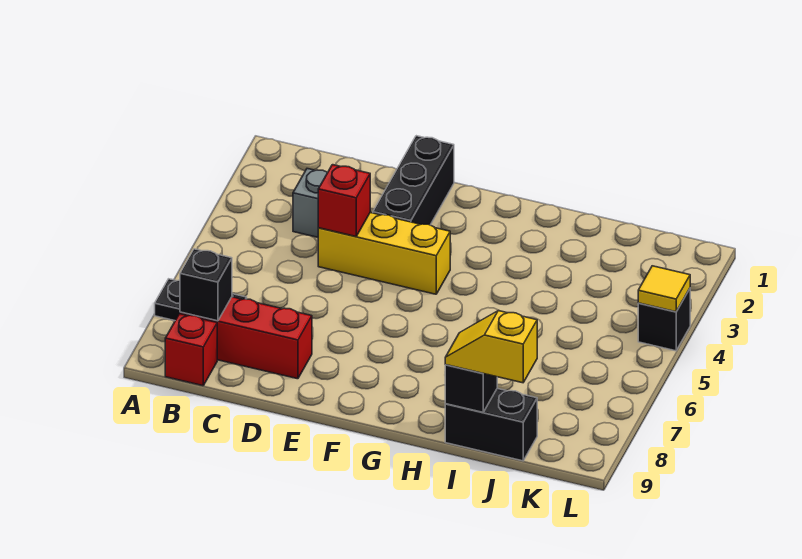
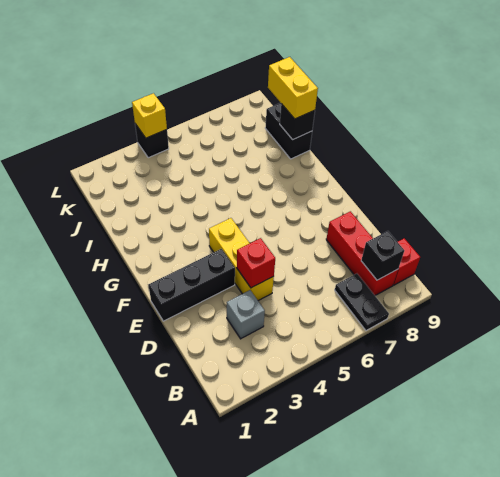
yellow 1x2 slope [445,311,537,383] -> yellow 1x2 brick [268,57,318,119]
yellow 1x1 tile [638,266,690,312] -> yellow 1x1 brick [132,93,167,138]

